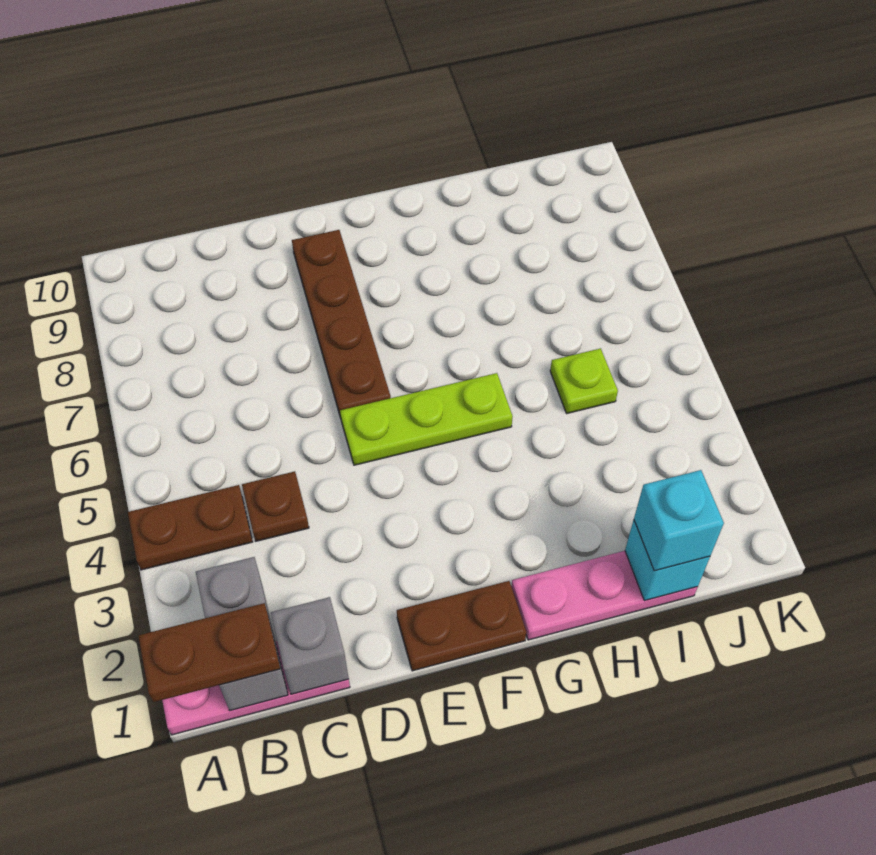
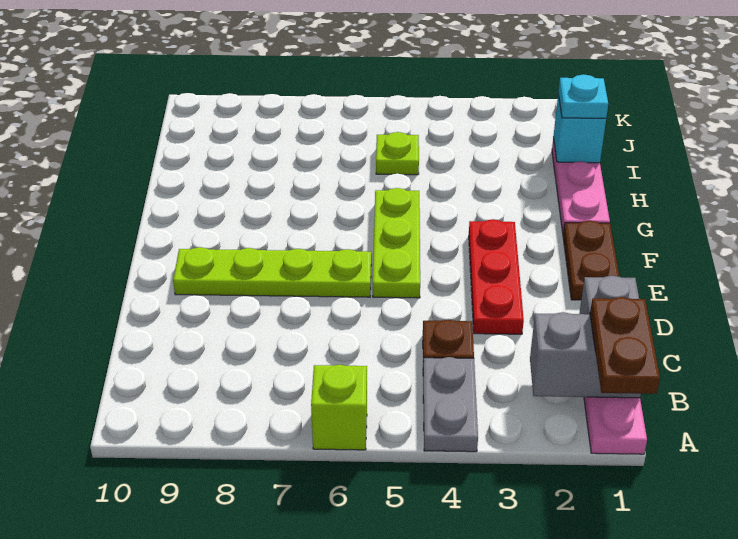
brown 1x2 plate [128,485,253,570] -> grey 1x2 plate [423,357,478,452]
none -> lime 1x1 brick [311,365,367,450]
none -> red 1x3 plate [469,219,524,334]
brown 1x4 plate [292,230,391,418] -> lime 1x4 plate [173,247,371,297]
cyan 1x1 brick [634,470,724,571] -> cyan 1x1 plate [558,74,608,118]

